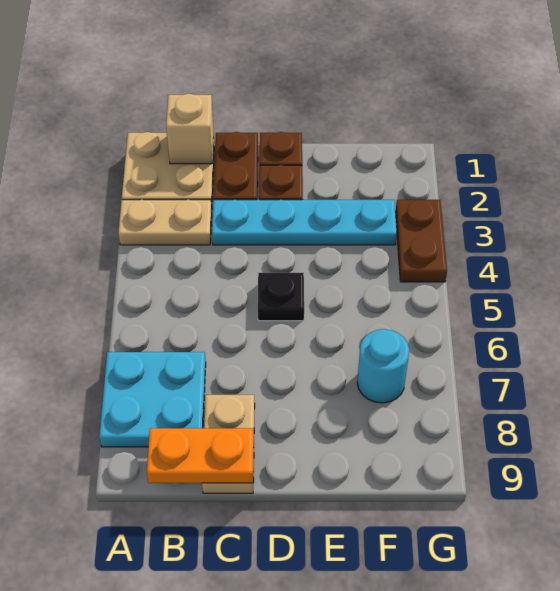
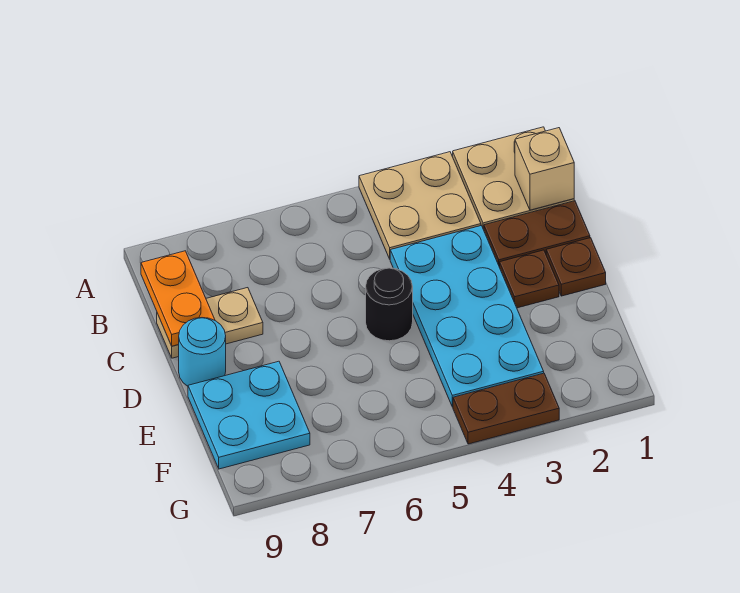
tan 1x2 plate [118,200,212,245] -> tan 2x2 plate [359,152,481,259]
cyan 2x2 plate [99,352,206,447] -> cyan 2x2 plate moved to [188,361,310,469]
cyan 1x4 plate [212,200,397,245] -> cyan 2x4 plate [390,226,544,407]
black 1x1 plate [258,273,304,321] -> black 1x1 round brick [366,268,413,341]
cyan 1x1 round brick [357,329,409,403] -> cyan 1x1 round brick moved to [179,318,226,386]

